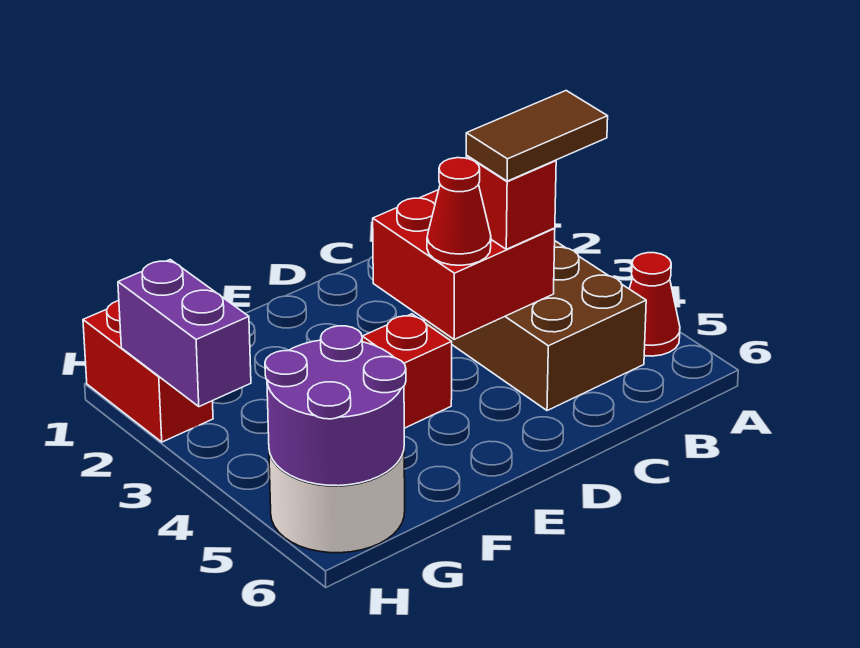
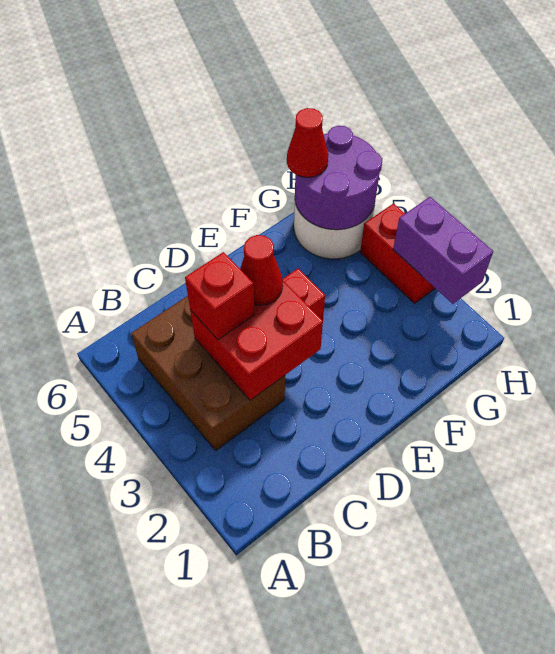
red 1x1 cone [629,253,680,356] -> red 1x1 cone moved to [287,108,328,177]
brown 1x2 tile [466,91,608,181] -> none
red 1x2 brick [83,301,213,442] -> red 1x2 brick moved to [360,203,435,303]

